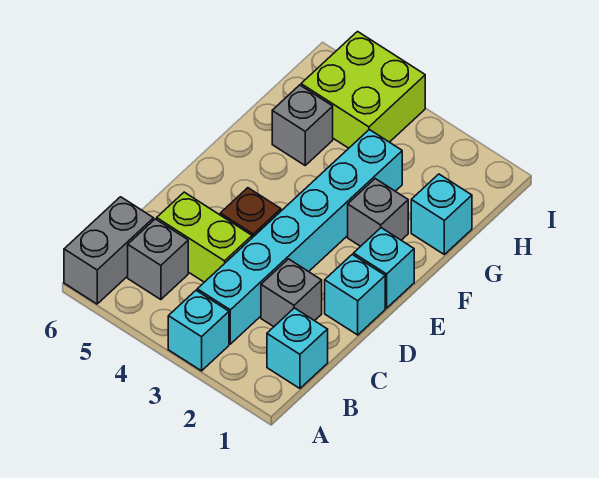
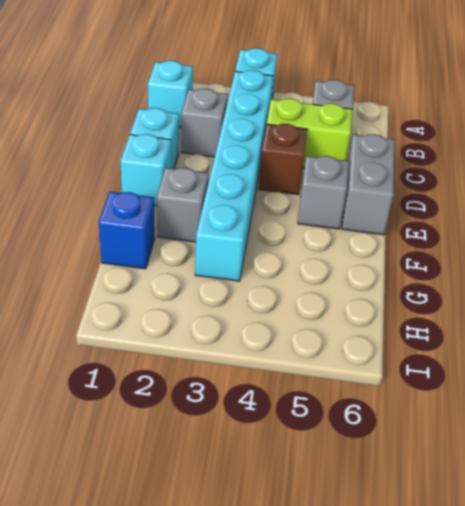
grey 1x2 brick [64,197,154,304] -> grey 1x2 brick moved to [342,134,394,235]
cyan 1x1 brick [411,174,472,254] -> blue 1x1 brick [99,192,155,269]
grey 1x1 brick [272,85,333,165] -> grey 1x1 brick moved to [298,156,349,229]
lime 2x2 brick [301,32,425,148] -> none

